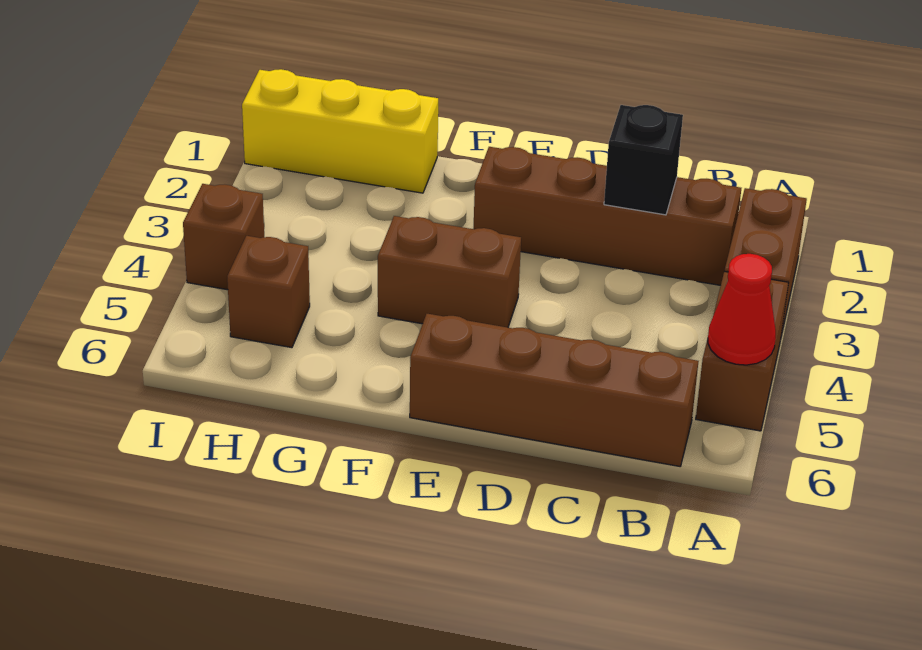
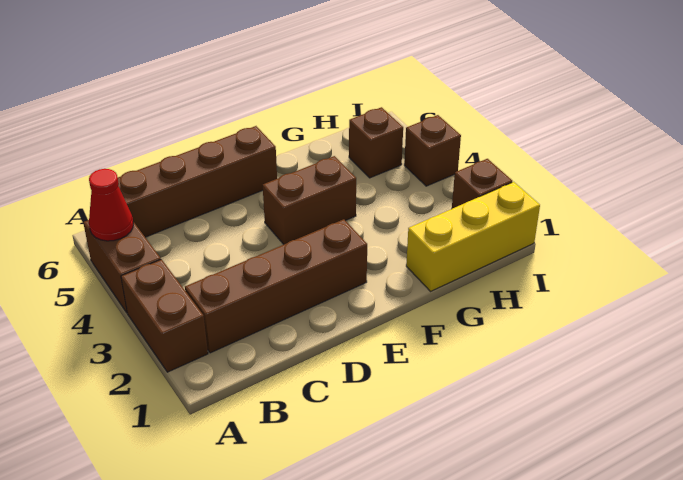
black 1x1 brick [604,105,683,215] -> none
none -> brown 1x1 brick [452,159,512,209]

